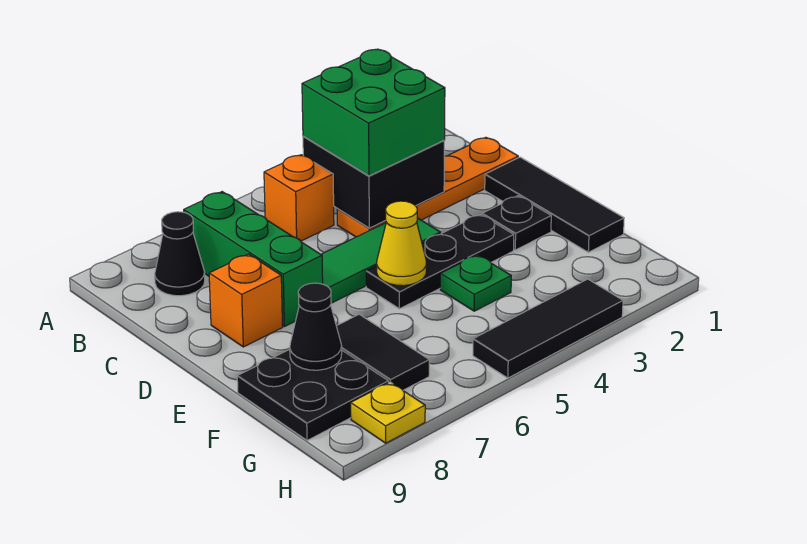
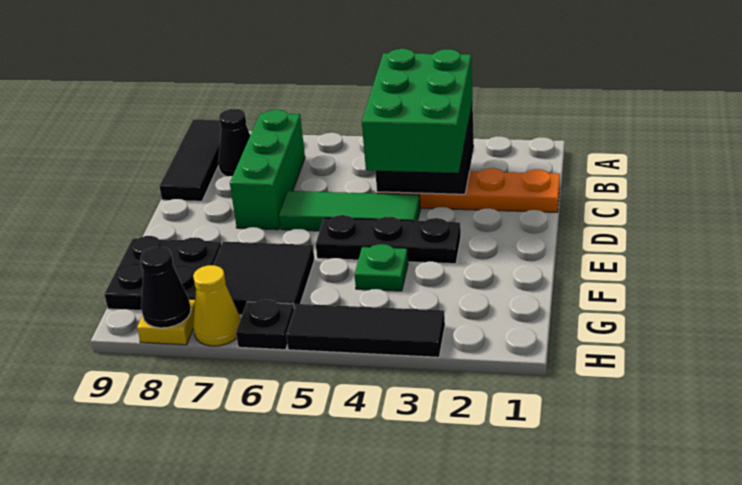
green 2x2 brick [302,49,445,176] -> green 2x3 brick [362,49,473,173]
orange 1x1 brick [264,155,334,241] -> none
black 1x3 tile [485,157,624,252] -> black 1x3 tile moved to [159,119,221,201]
orange 1x1 brick [209,254,283,347] -> none
black 1x1 plate [482,196,551,250] -> black 1x1 plate moved to [236,300,294,350]
yellow 1x1 cone [377,201,426,286] -> yellow 1x1 cone moved to [193,265,241,346]
black 1x2 tile [337,314,429,390] -> black 2x2 tile [213,242,315,315]
black 1x1 cone [290,283,342,370] -> black 1x1 cone moved to [140,247,191,328]

